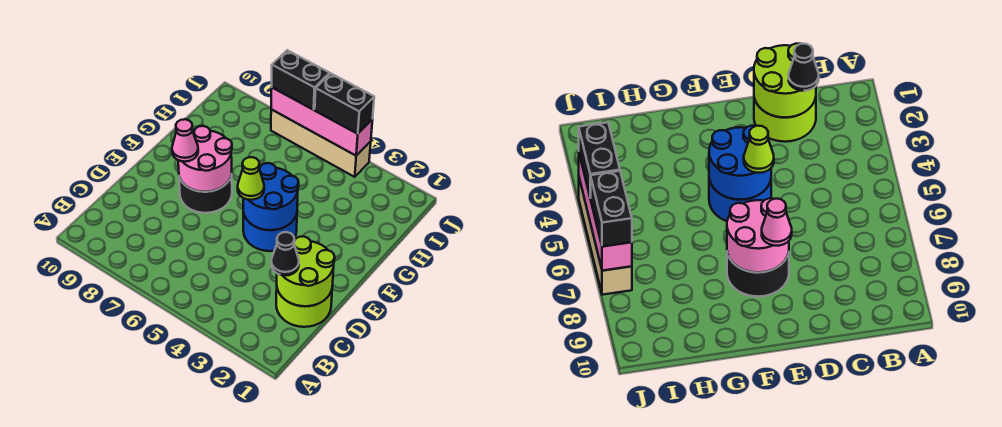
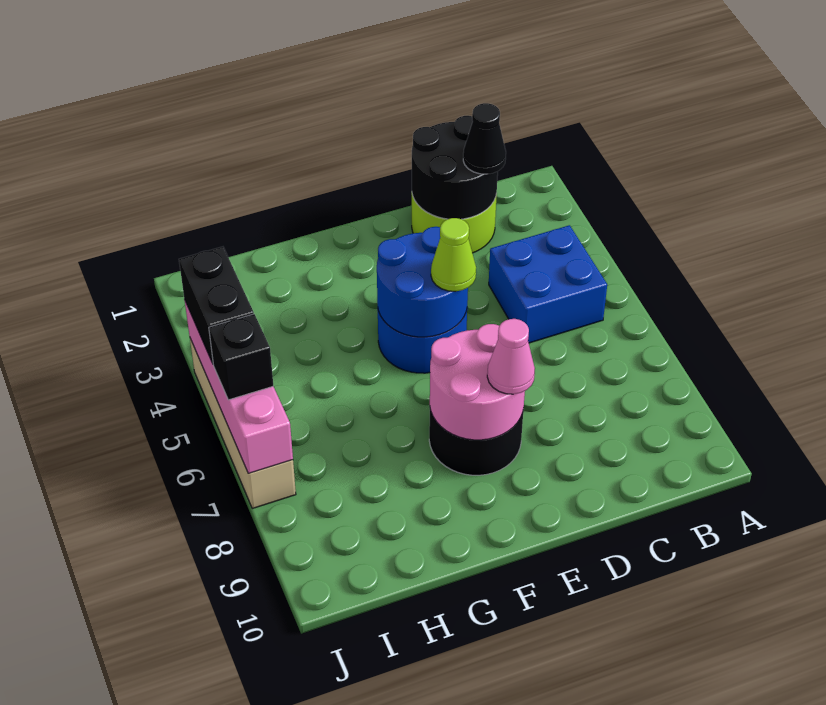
none -> blue 2x2 brick [489,225,607,343]
lime 2x2 round brick [277,236,335,306] -> black 2x2 round brick [412,116,498,219]
black 1x2 brick [272,50,330,110] -> black 1x1 brick [209,314,273,400]

